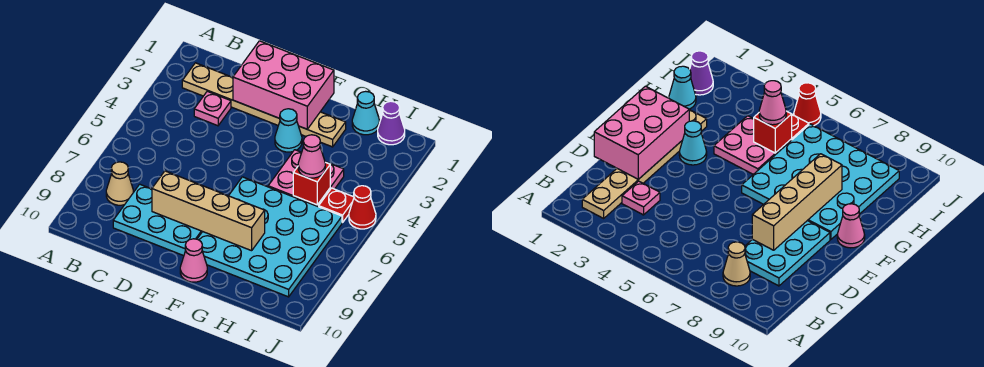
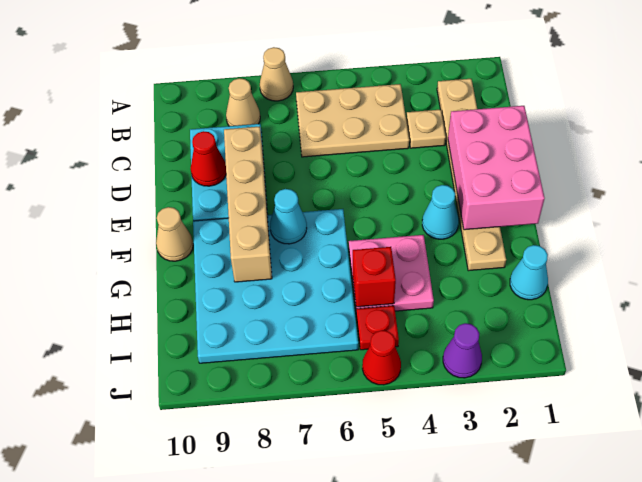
none -> tan 1x1 cone [260,47,293,101]
none -> tan 2x3 plate [296,84,409,157]
pink 1x1 plate [194,91,231,126] -> tan 1x1 plate [406,109,446,148]
none -> red 1x1 cone [191,131,226,186]
none -> cyan 1x1 cone [270,189,307,244]
pink 1x1 cone [180,239,207,282] -> tan 1x1 cone [156,207,193,261]
pink 1x1 cone [298,135,325,178] -> none
purple 1x1 cone [378,101,405,145] -> purple 1x1 cone moved to [443,323,482,378]

